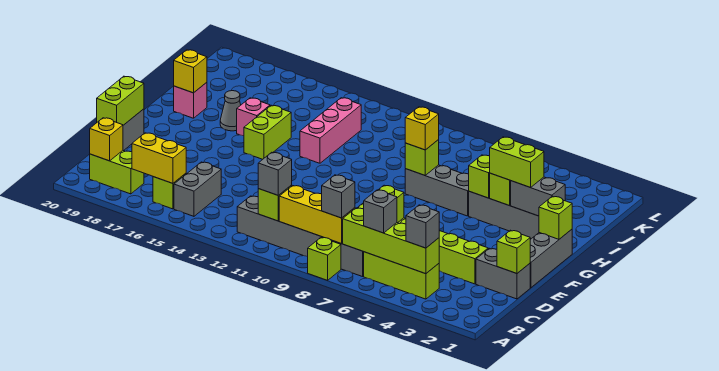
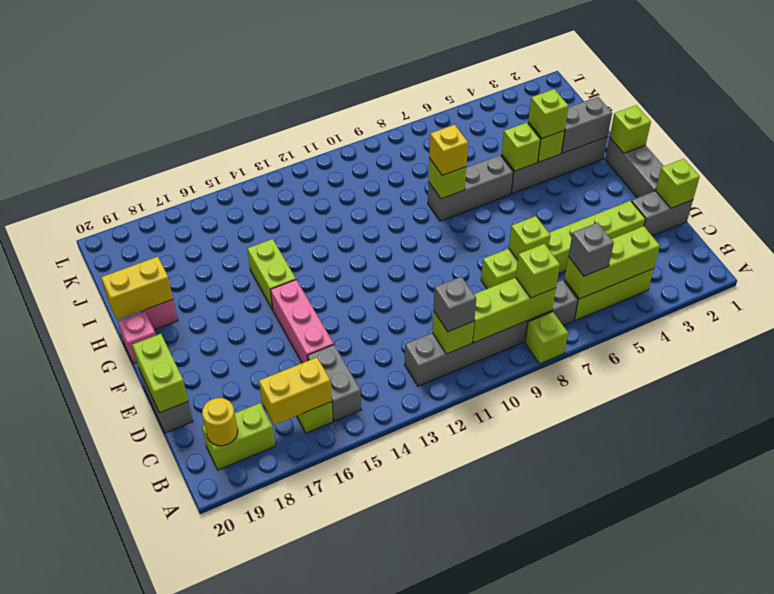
lime 1x4 brick [343,208,439,274] -> lime 1x3 brick [564,226,660,299]
grey 1x1 brick [406,205,439,248] -> none
yellow 1x3 brick [279,186,355,243] -> lime 1x3 brick [473,278,556,343]
grey 1x1 brick [322,175,355,218] -> lime 1x1 brick [516,244,560,298]
yellow 1x1 brick [90,118,123,161] -> yellow 1x1 round brick [202,398,238,446]
lime 1x2 brick [490,137,544,187] -> lime 1x1 brick [528,89,569,139]
pink 1x3 brick [300,98,361,163] -> pink 1x3 brick moved to [270,280,334,363]
pink 1x1 brick [237,98,270,136] -> pink 1x1 brick moved to [118,311,156,364]
grey 1x1 cone [220,91,241,131] -> none
yellow 1x1 brick [174,50,207,93] -> yellow 1x2 brick [101,257,173,320]

